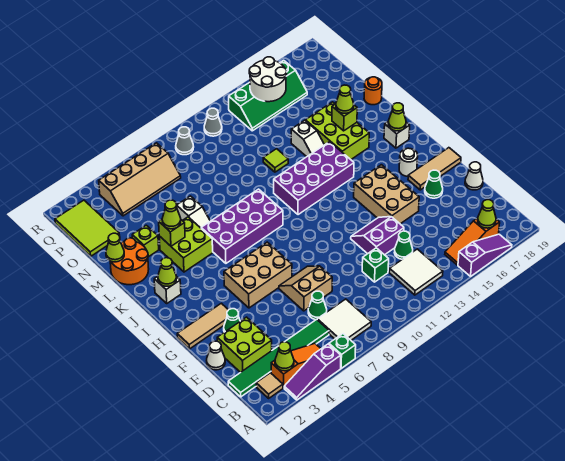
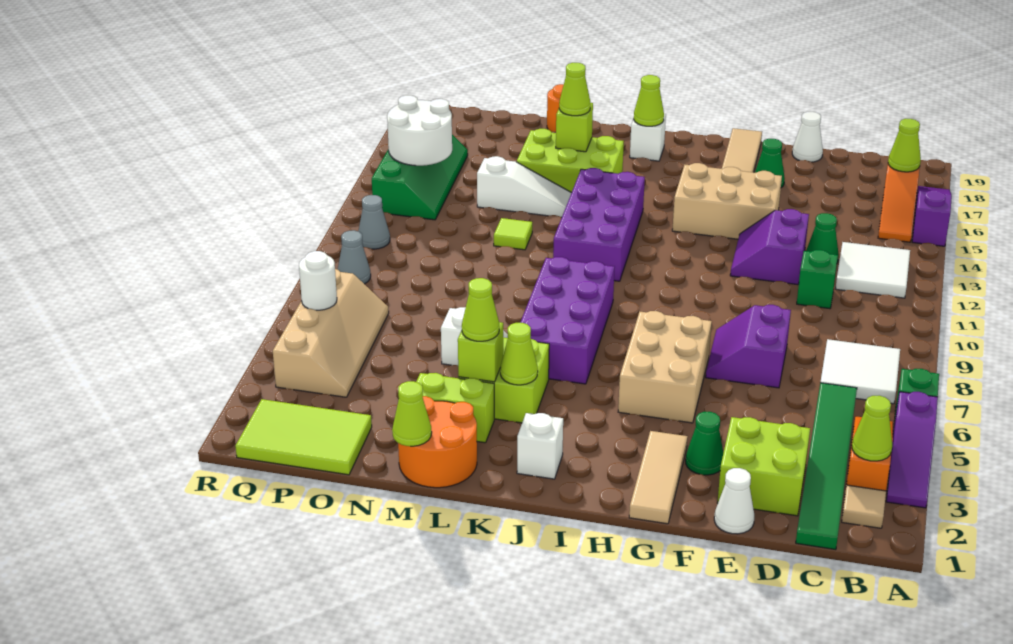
green 1x1 cone [308,291,327,320] -> none
tan 2x2 slope [279,266,332,311] -> purple 2x2 slope [706,305,791,388]
white 1x1 round brick [399,148,418,176] -> white 1x1 round brick moved to [299,251,337,310]
lime 1x1 cone [158,258,177,286] -> lime 1x1 cone moved to [500,323,538,385]
white 1x2 slope [291,120,324,157] -> white 1x3 slope [477,156,571,218]
lime 1x1 brick [132,225,159,257] -> lime 1x2 brick [416,373,494,443]

